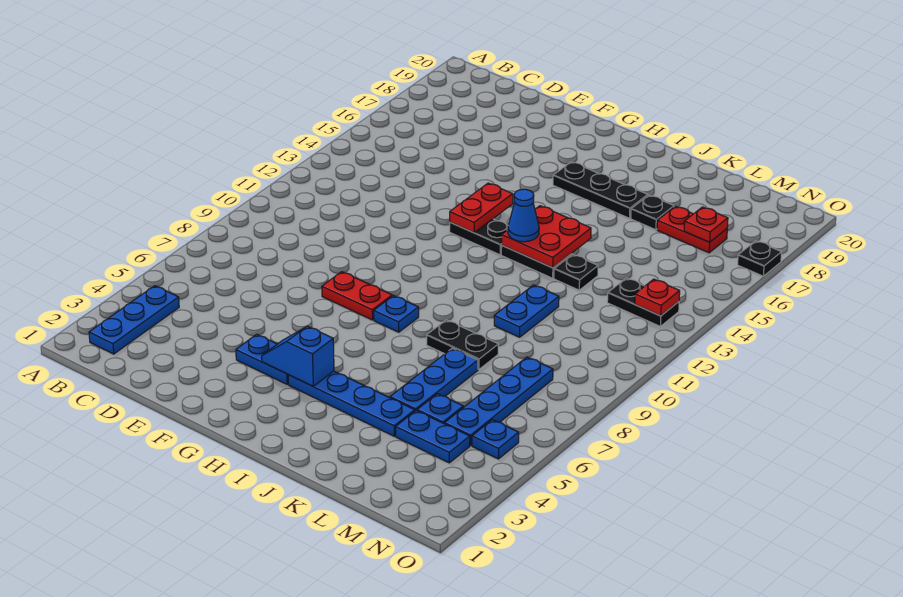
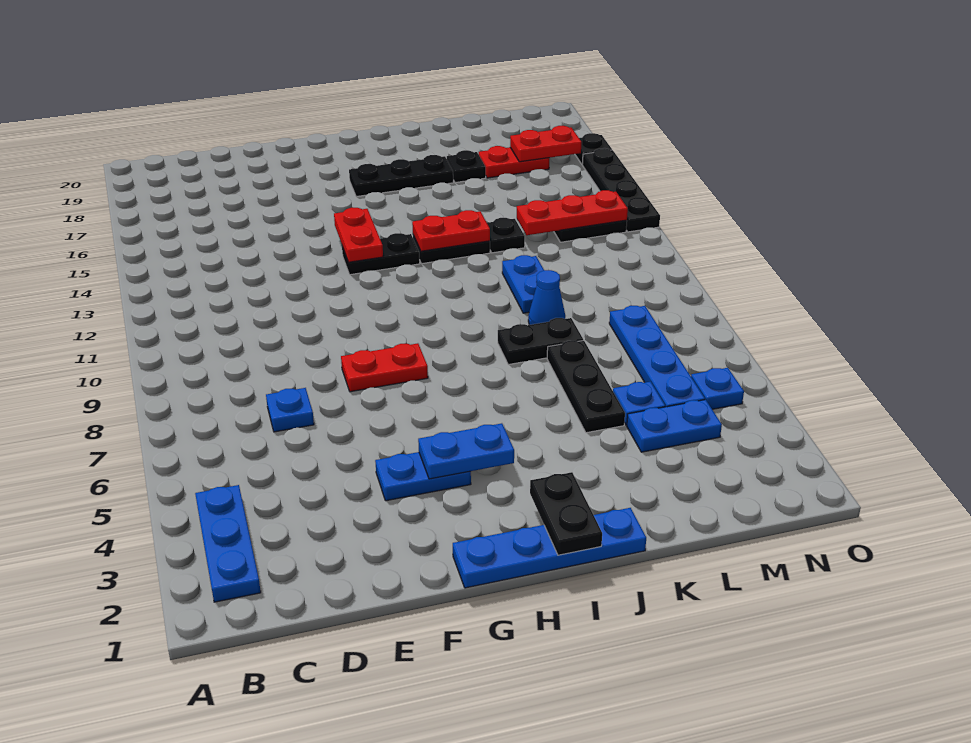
blue 1x2 slope [262,326,334,386] -> blue 1x2 plate [418,423,514,479]
blue 1x4 plate [288,371,415,436] -> blue 1x4 plate moved to [453,508,646,588]
blue 1x1 plate [374,296,419,332] -> blue 1x1 plate moved to [266,388,314,432]
none -> black 1x2 plate [530,472,602,555]
red 2x2 plate [502,206,591,268] -> red 1x2 plate [412,210,490,251]
blue 1x1 cone [508,189,539,242] -> blue 1x1 cone moved to [528,270,565,325]
blue 1x3 plate [390,348,478,411] -> black 1x3 plate [547,340,625,433]
red 1x1 plate [684,207,728,242] -> red 1x2 plate [510,126,581,162]
red 1x1 plate [635,279,680,316] -> red 1x3 plate [517,190,628,235]
none -> black 1x4 plate [582,148,660,232]

